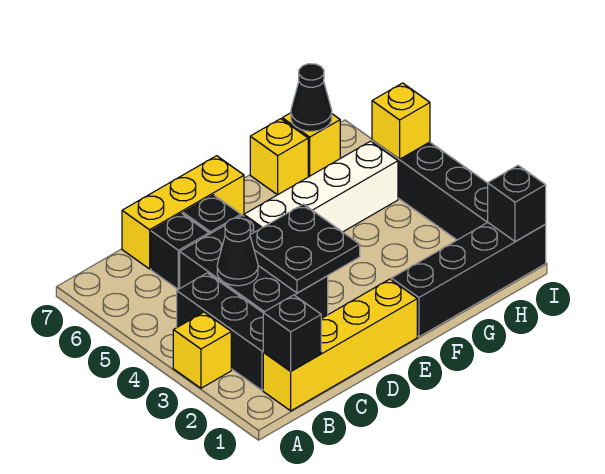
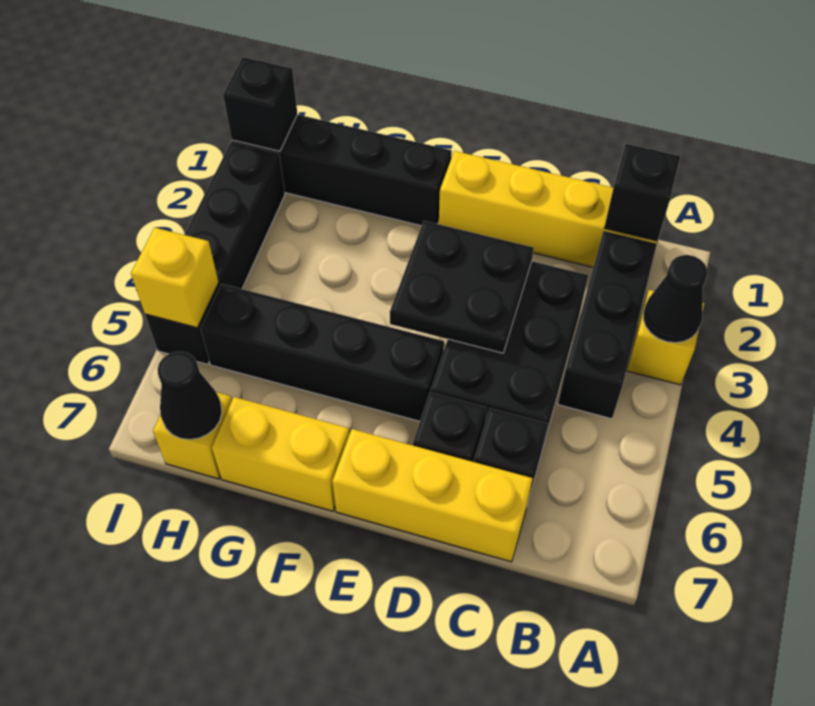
black 1x1 cone [217,218,258,286] -> black 1x1 cone moved to [643,255,707,343]
white 1x4 brick [244,141,398,232] -> black 1x4 brick [201,284,444,421]
yellow 1x1 brick [250,119,308,195] -> yellow 1x2 brick [212,397,349,511]

